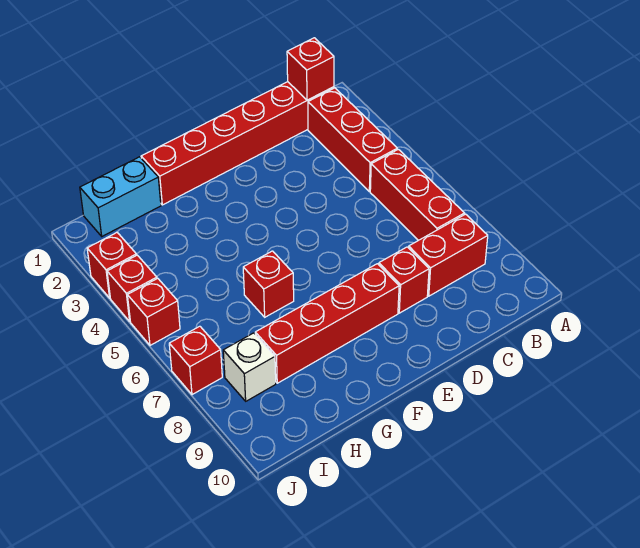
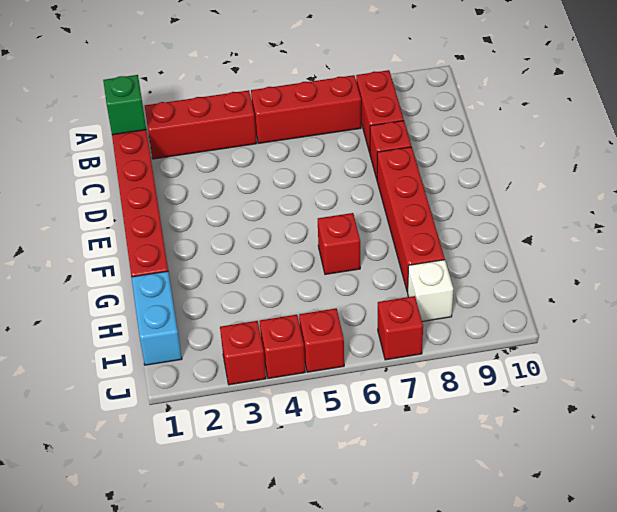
red 1x1 brick [287,38,334,100] -> green 1x1 brick [103,75,146,135]

